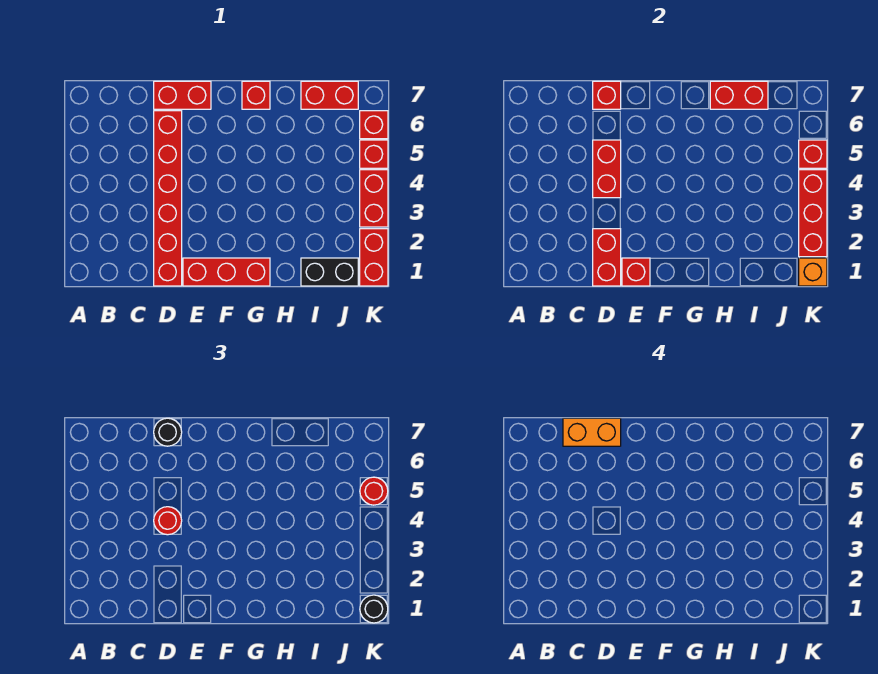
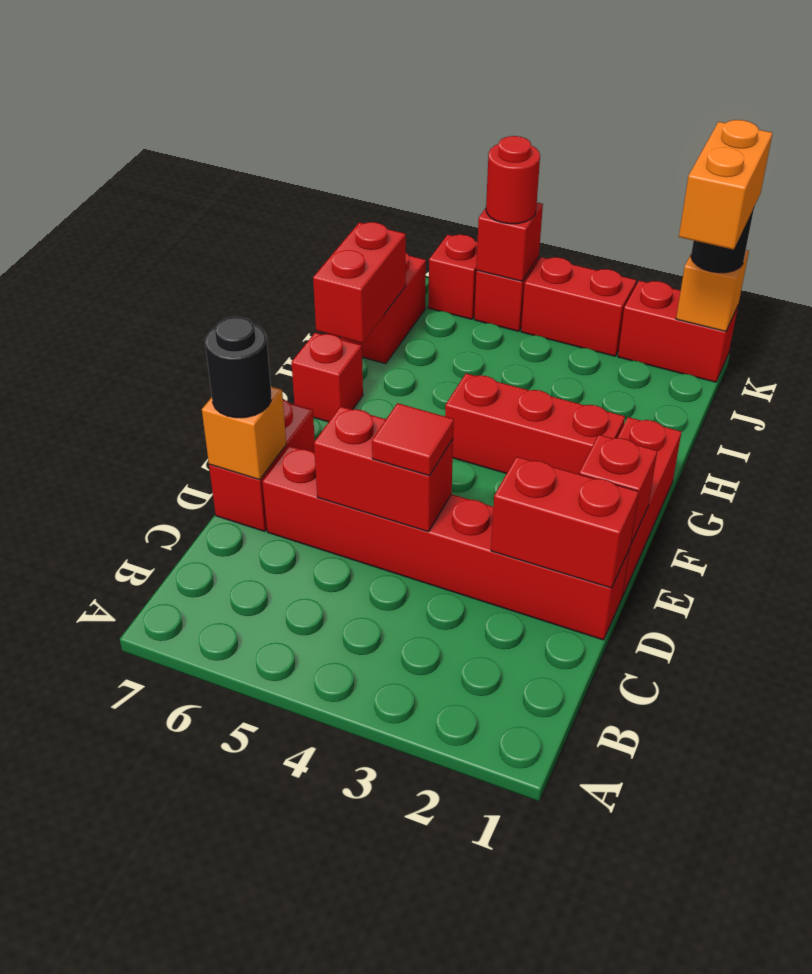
orange 1x2 brick [563,418,621,446] -> orange 1x2 brick moved to [679,120,773,250]
red 1x1 round brick [154,507,182,535] -> red 1x1 tile [372,403,454,476]
red 1x1 brick [593,81,621,109] -> orange 1x1 brick [202,387,286,480]
black 1x2 brick [301,258,358,286] -> none
red 1x3 brick [799,170,827,257] -> red 1x3 brick moved to [445,373,625,474]

